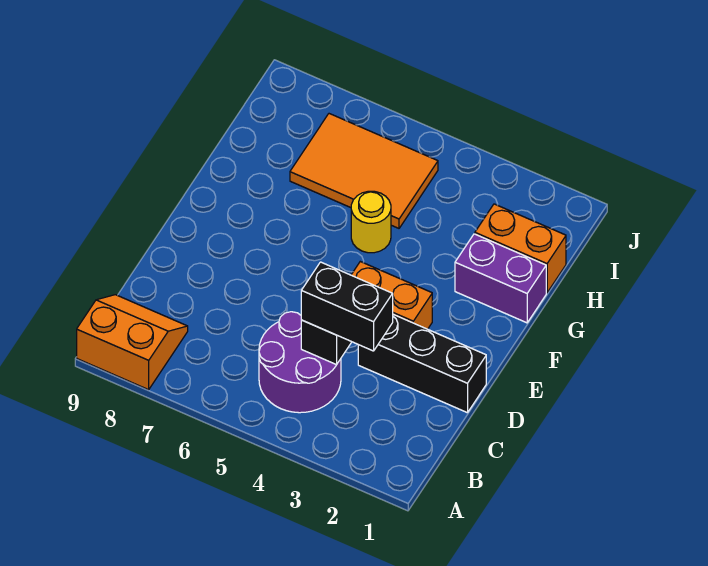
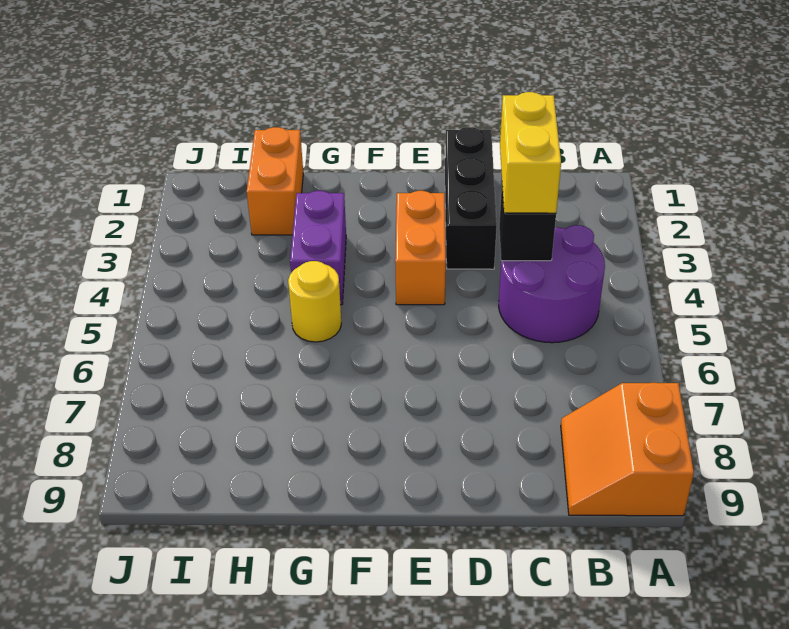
black 1x2 brick [301,262,393,351] -> yellow 1x2 brick [500,92,561,213]
purple 1x2 brick [455,234,546,323] -> purple 1x2 brick moved to [290,191,346,305]
orange 2x3 tile [290,114,438,228] -> none

